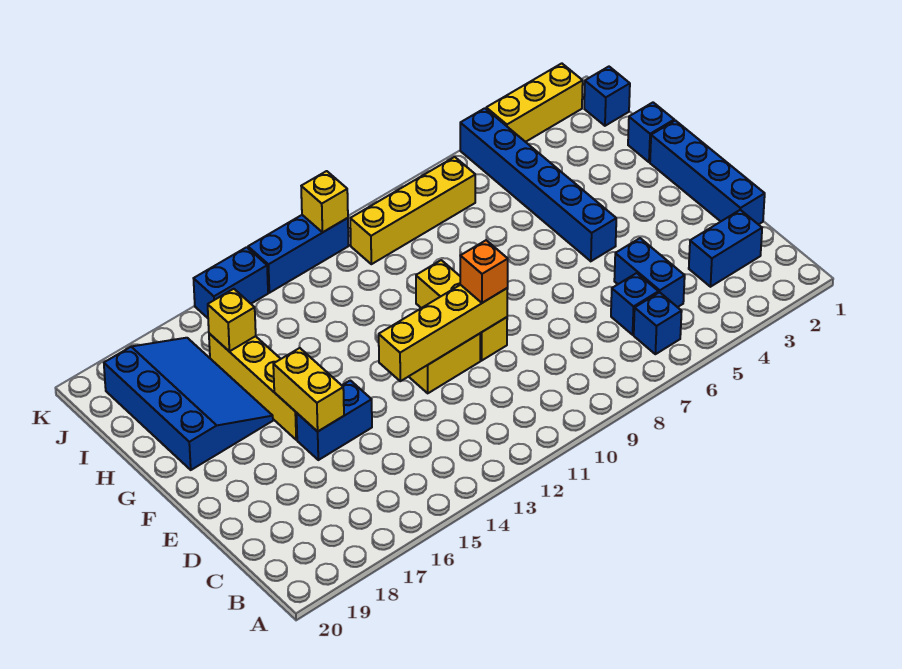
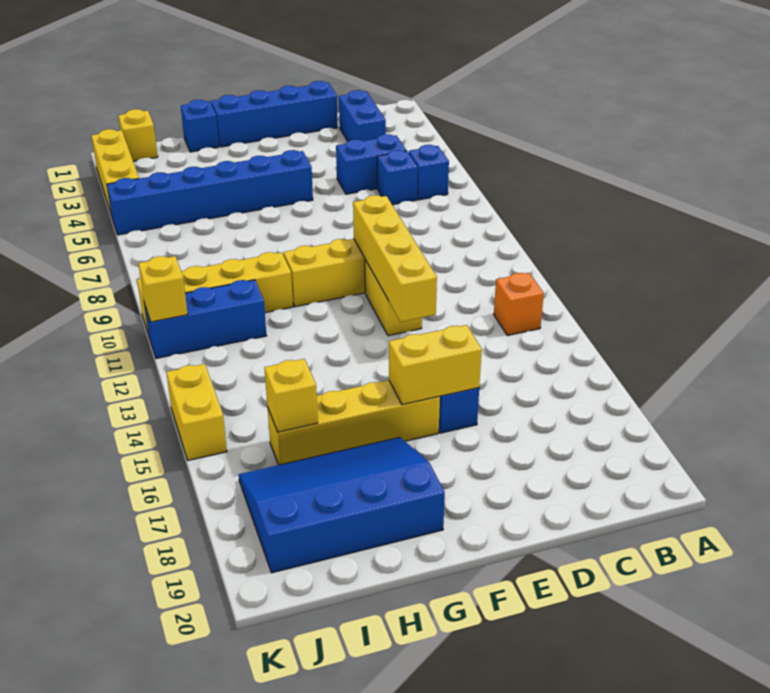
orange 1x1 brick [460,240,508,303] -> orange 1x1 brick moved to [494,273,544,336]
blue 1x1 brick [584,67,630,126] -> yellow 1x1 brick [118,109,158,161]
yellow 1x4 brick [350,157,475,264] -> yellow 1x4 brick turned to [137,252,293,335]
blue 1x3 brick [248,215,349,293] -> blue 1x3 brick turned to [144,280,266,359]
blue 1x2 brick [193,247,268,318] -> yellow 1x2 brick [166,364,227,460]

